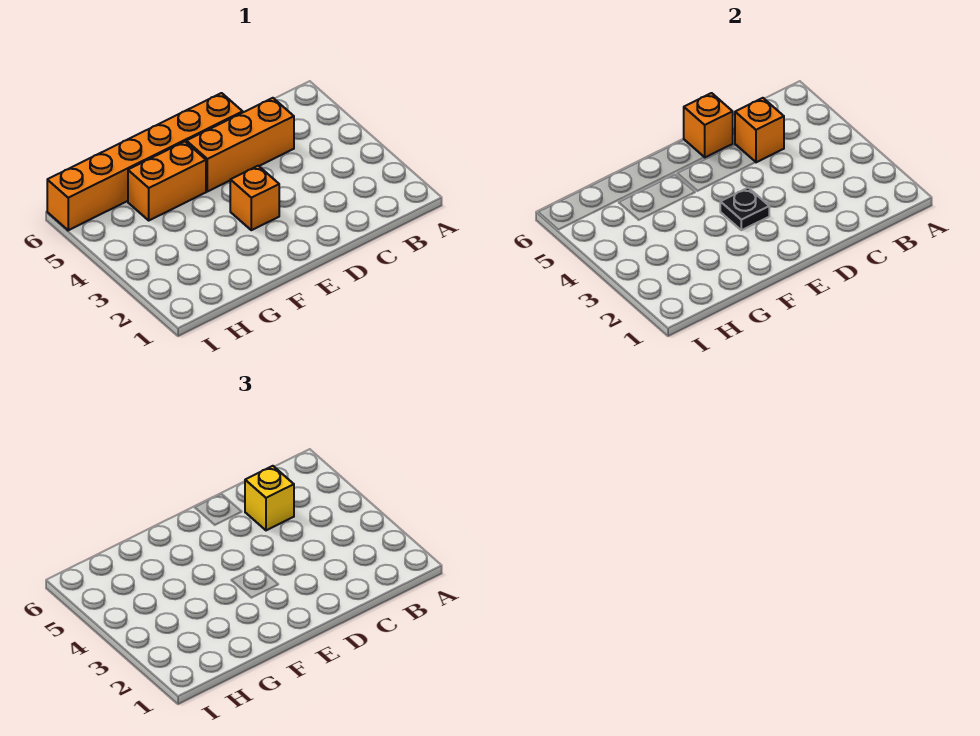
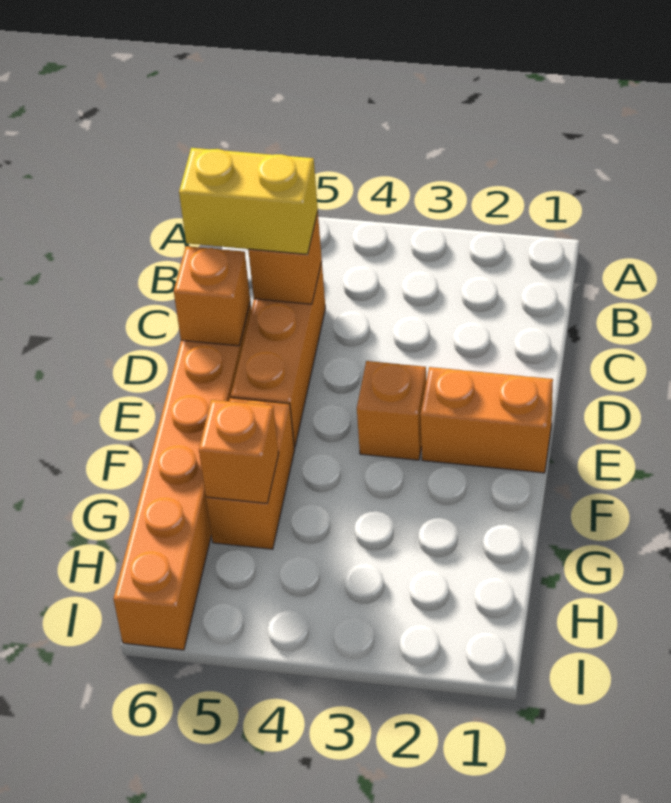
yellow 1x1 brick [245,466,294,530] -> yellow 1x2 brick [179,148,318,254]
none -> orange 1x2 brick [420,367,553,473]
black 1x1 plate [720,188,769,230] -> none
none -> orange 1x1 brick [199,400,279,503]

